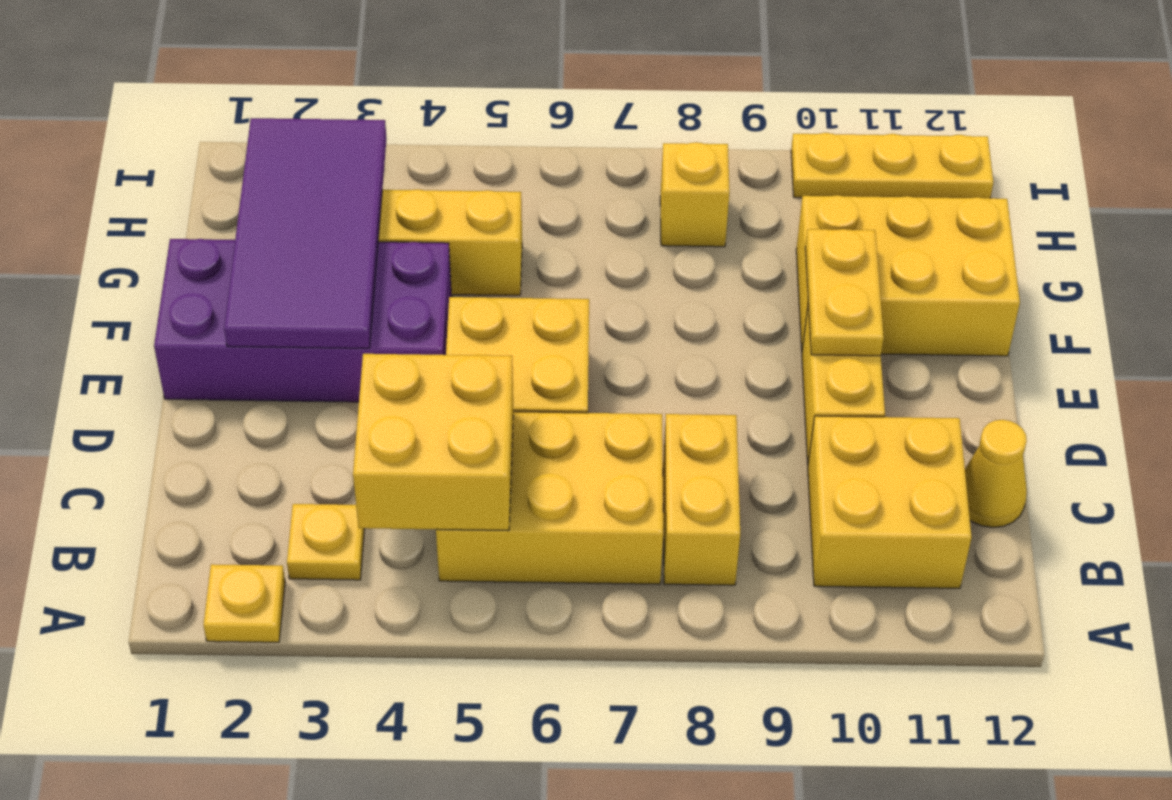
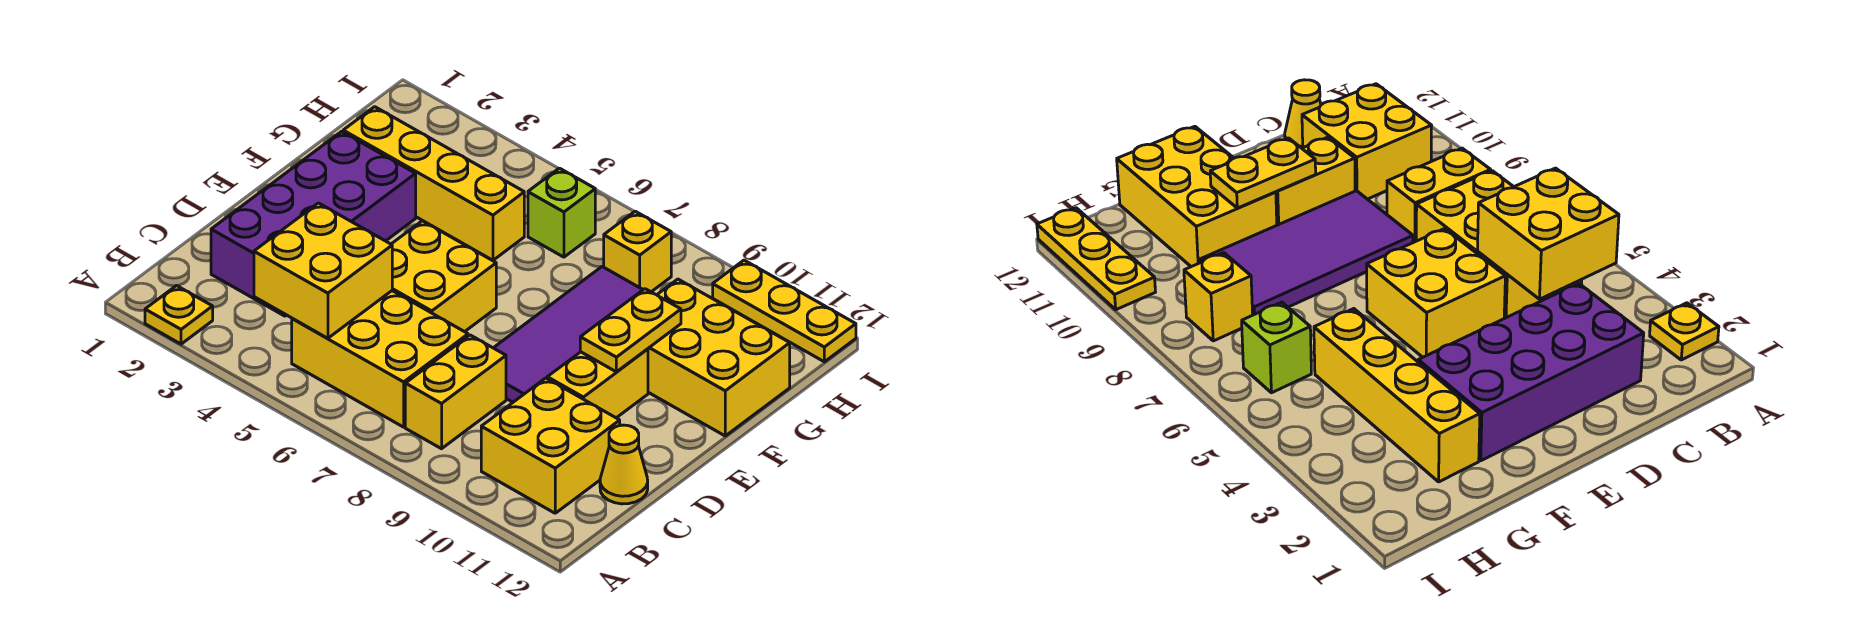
yellow 1x1 plate [287,504,365,580] -> none
purple 2x4 brick [154,239,452,402] -> purple 2x4 brick turned to [211,131,416,316]
purple 2x4 tile [224,118,387,348] -> purple 2x4 tile moved to [494,266,643,402]
none -> lime 1x1 brick [528,168,595,257]

